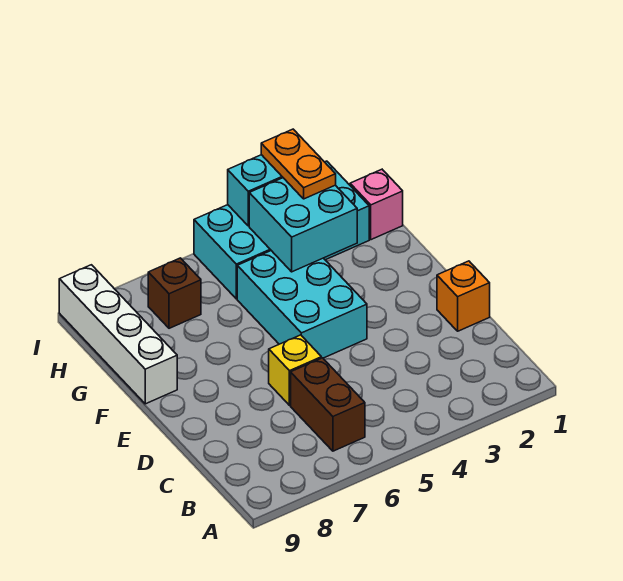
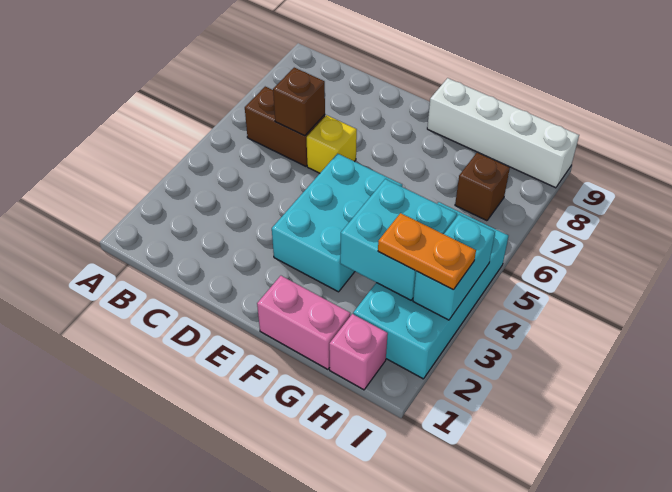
none -> brown 1x1 brick [273,68,325,136]
orange 1x1 brick [437,261,490,331] -> none
cyan 2x3 brick [237,251,367,358] -> cyan 2x3 brick turned to [272,154,402,292]
none -> pink 1x2 brick [257,276,350,369]

